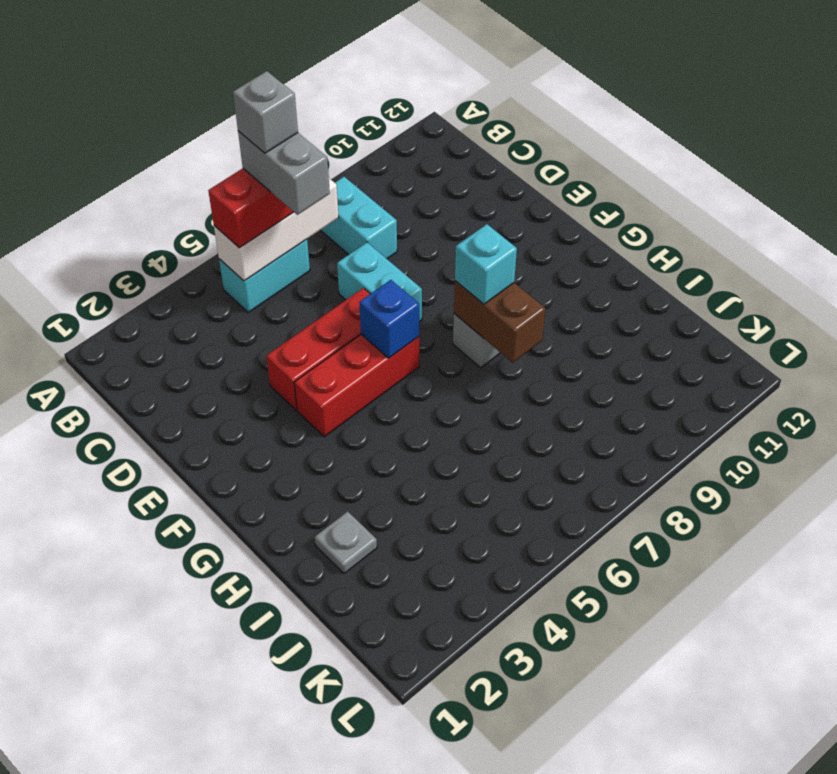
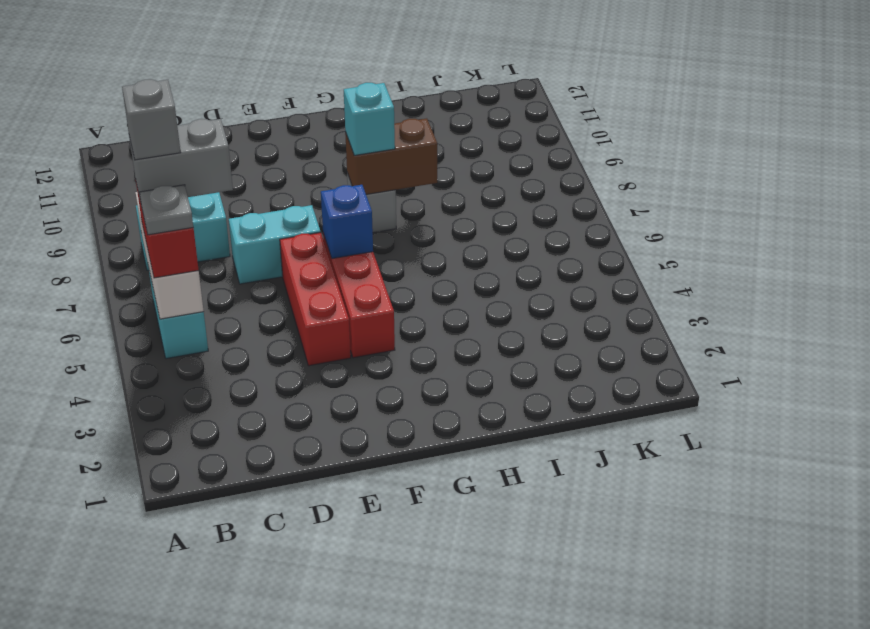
grey 1x1 plate [315,511,377,574] -> grey 1x1 plate moved to [139,185,193,235]

